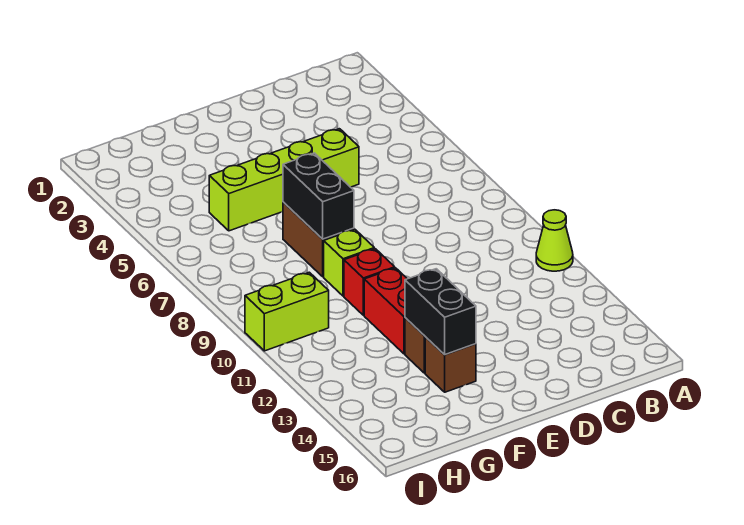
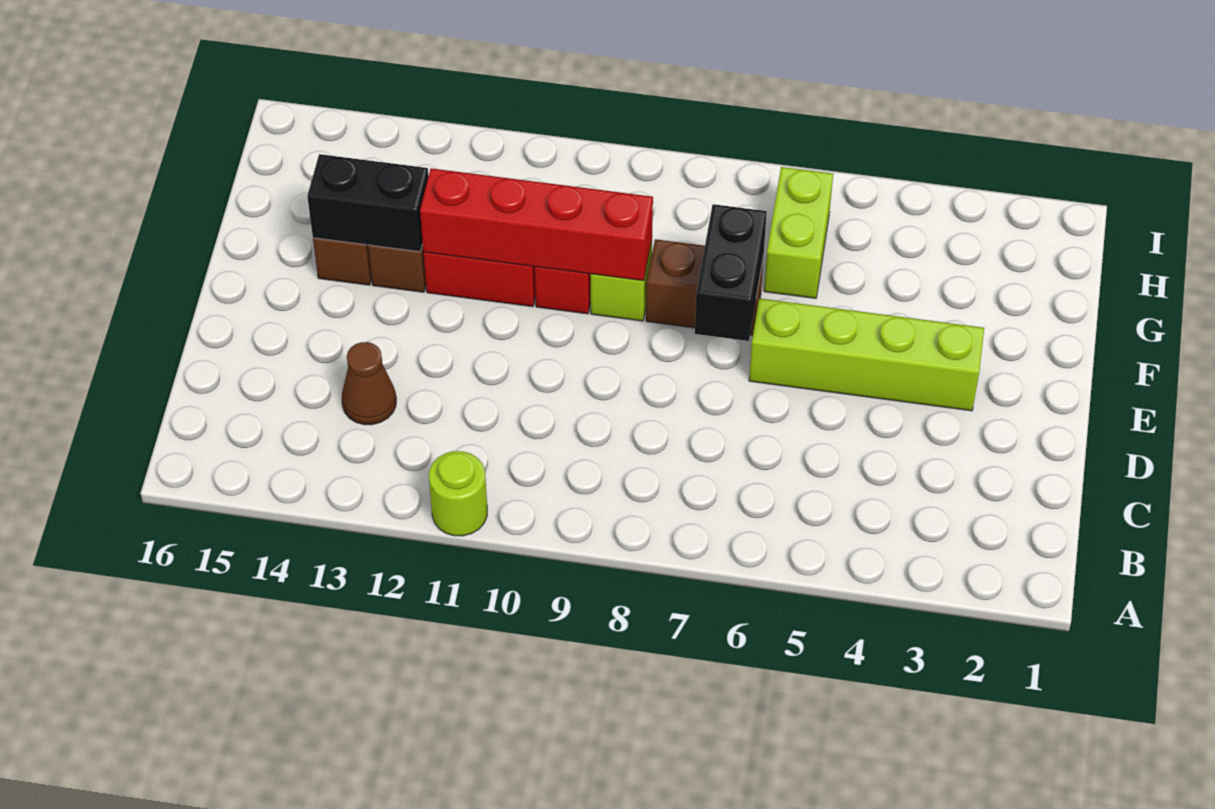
lime 1x1 cone [536,210,573,271] -> lime 1x1 round brick [429,451,487,536]
none -> brown 1x1 cone [342,342,396,425]
lime 1x4 brick [209,129,359,231] -> lime 1x4 brick turned to [749,298,984,411]
black 1x2 brick [283,153,354,239] -> black 1x2 brick turned to [695,204,767,341]
none -> red 1x4 brick [420,168,653,281]
lime 1x2 brick [245,272,329,351] -> lime 1x2 brick moved to [764,167,833,298]

